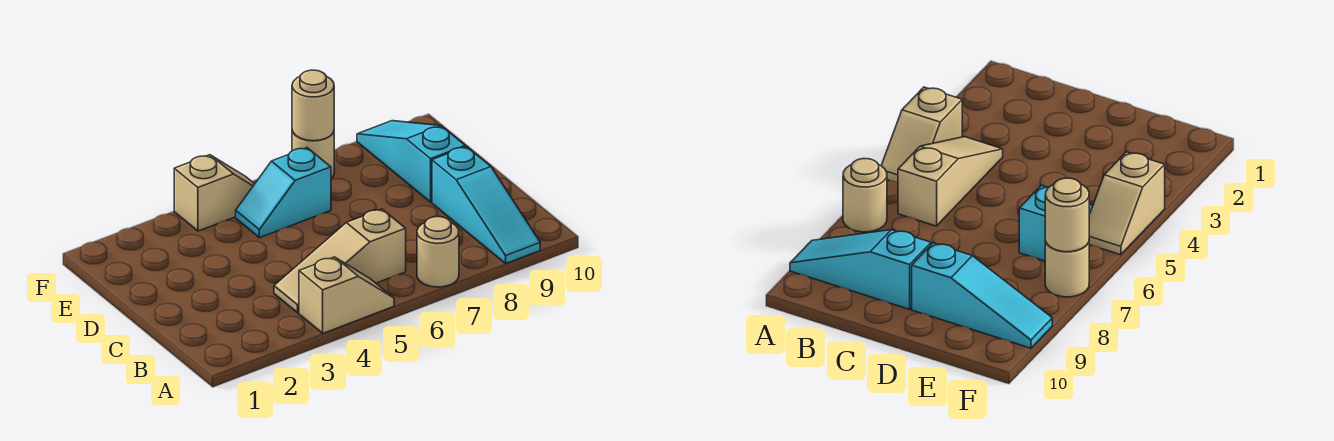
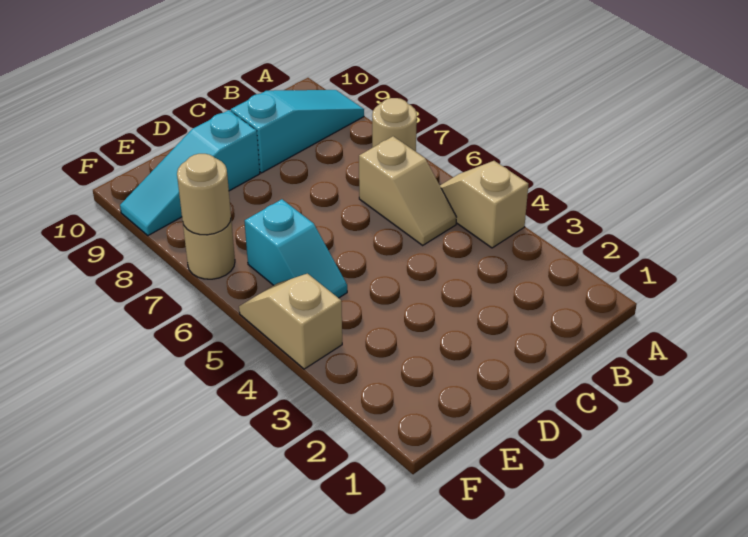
tan 1x3 slope [274,209,406,313] -> tan 1x2 slope [359,136,456,245]

